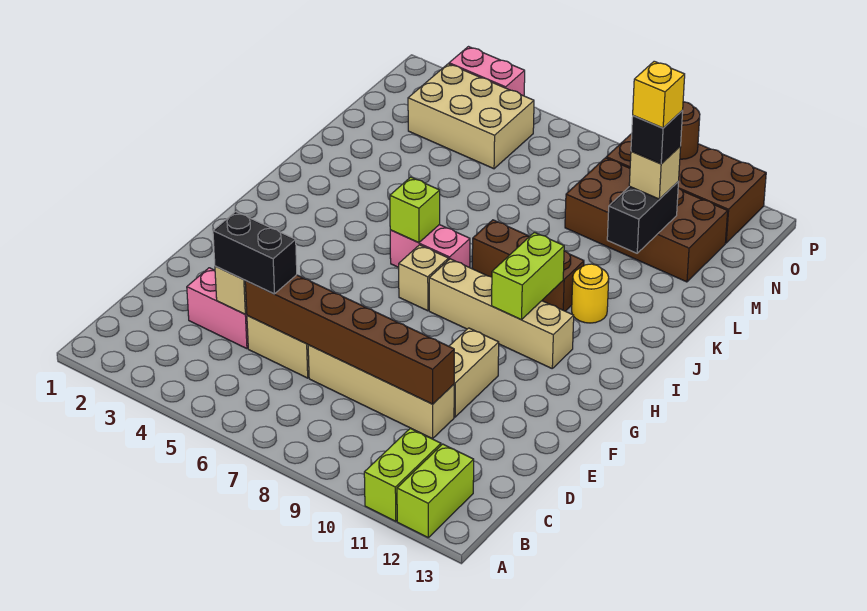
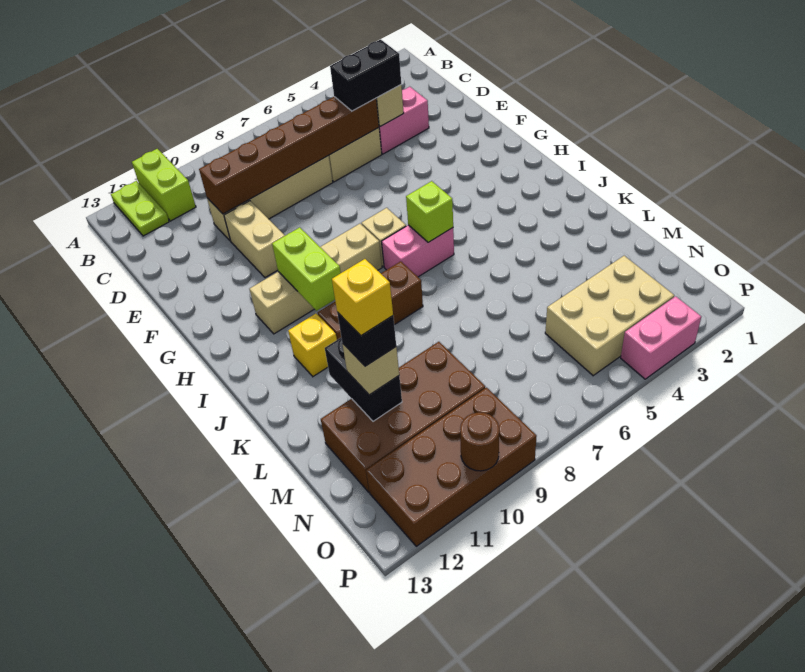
lime 1x2 brick [397,444,474,537] -> lime 1x2 plate [111,181,169,236]
yellow 1x1 round brick [572,264,609,323] -> yellow 1x1 brick [288,314,337,376]

